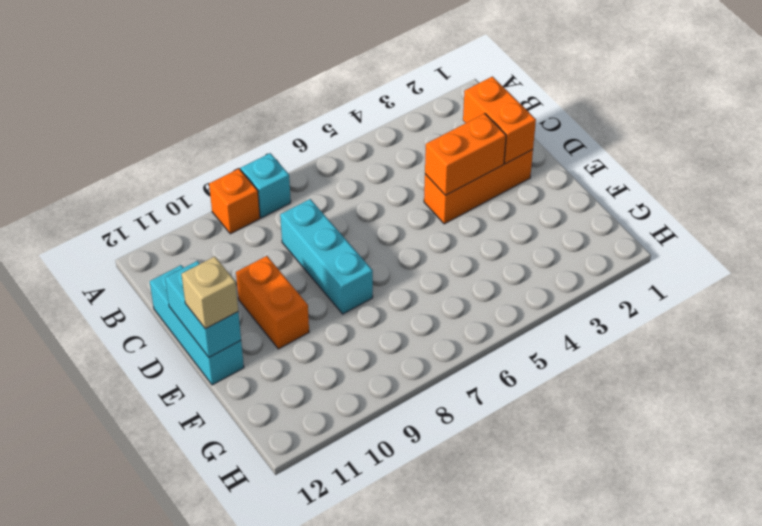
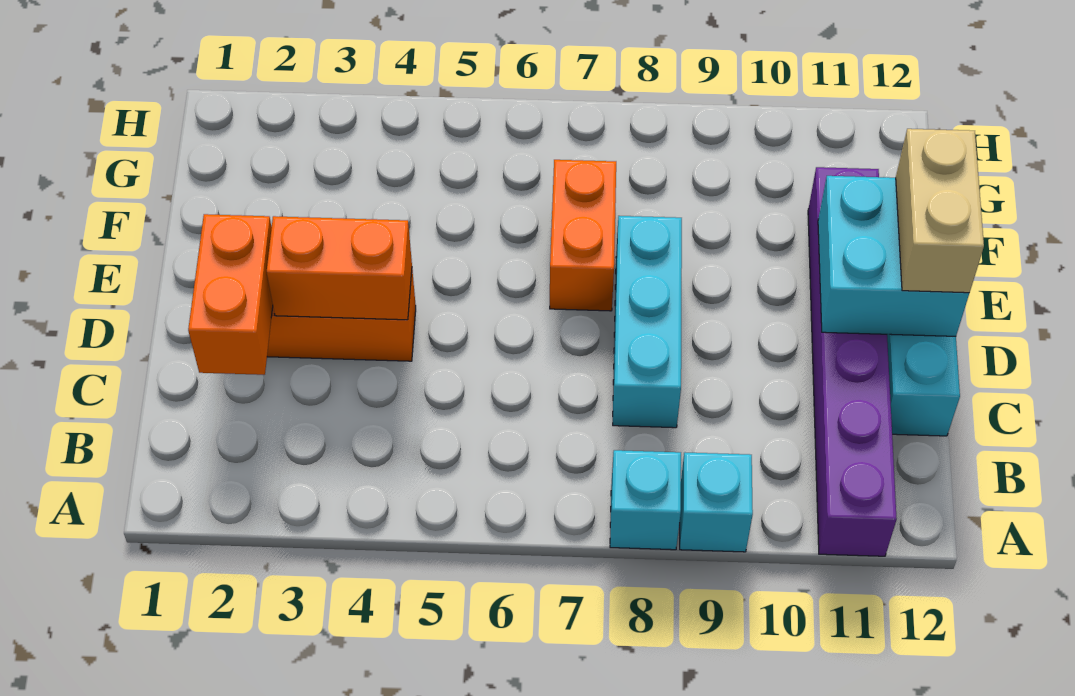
orange 1x1 brick [209,169,260,234] -> cyan 1x1 brick [680,452,753,552]
none -> purple 1x6 brick [808,167,897,556]
orange 1x2 brick [236,256,309,349] -> orange 1x2 brick moved to [550,160,616,311]
cyan 1x2 brick [165,261,241,357] -> cyan 2x2 brick [818,176,969,336]
tan 1x1 brick [182,257,238,329] -> tan 1x2 brick [896,129,984,293]

